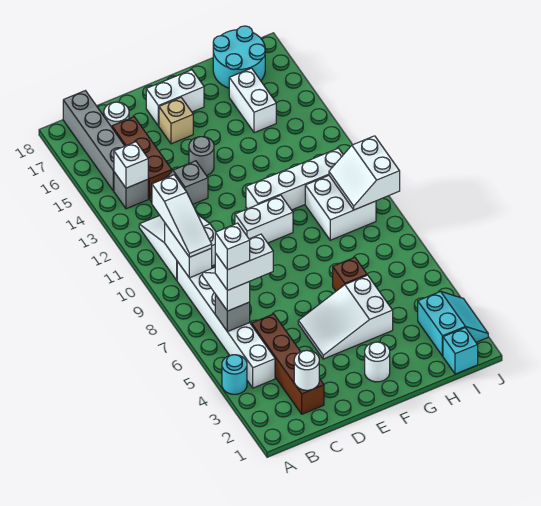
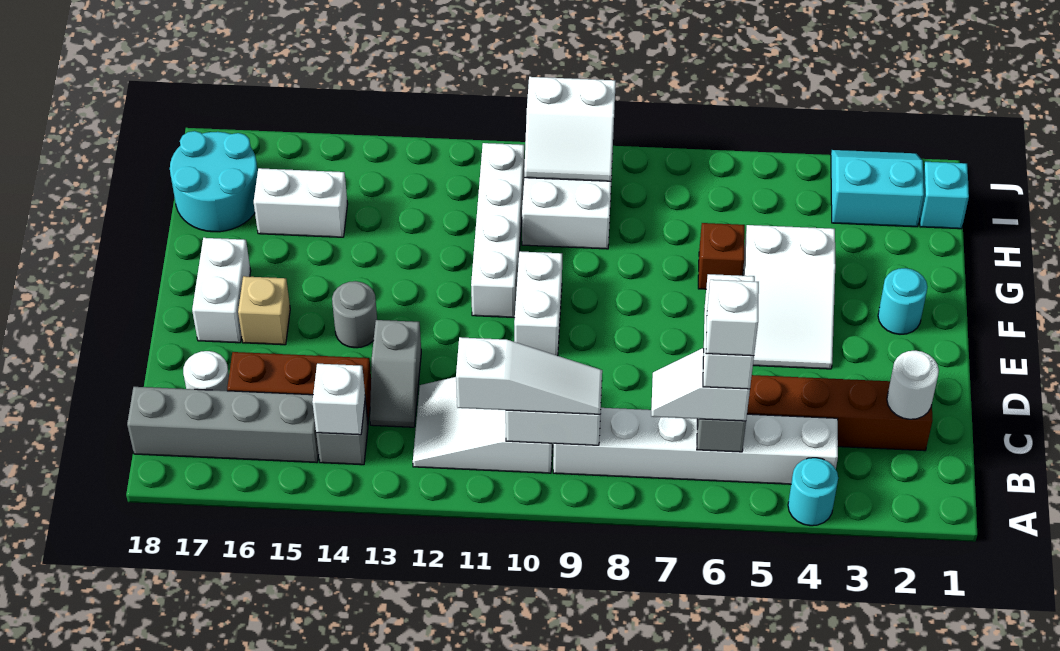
white 1x1 round brick [365,342,390,382] -> cyan 1x1 round brick [878,268,927,334]

